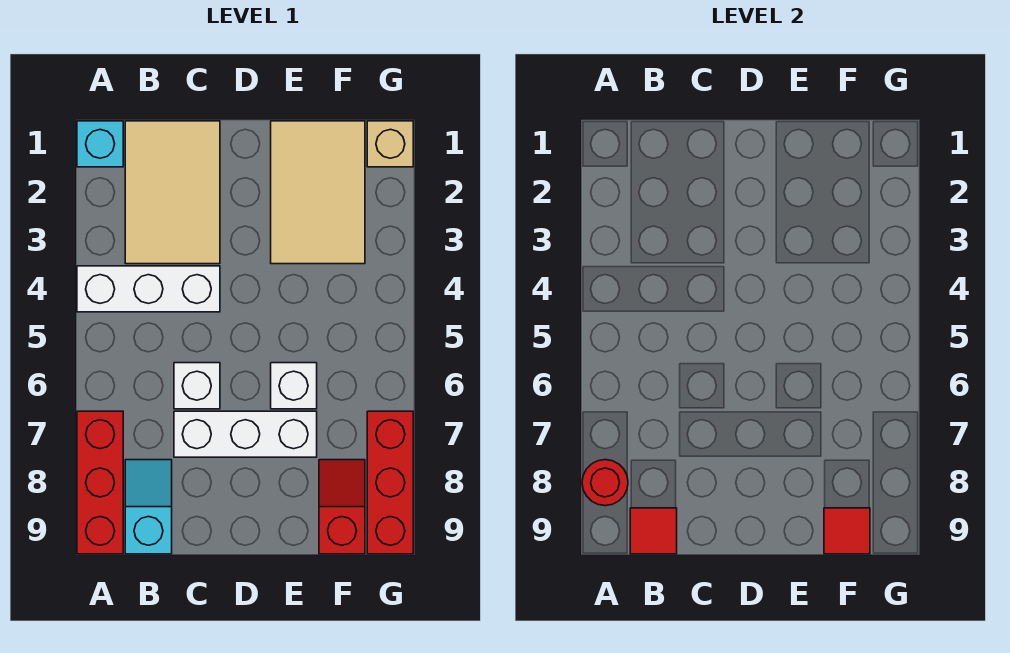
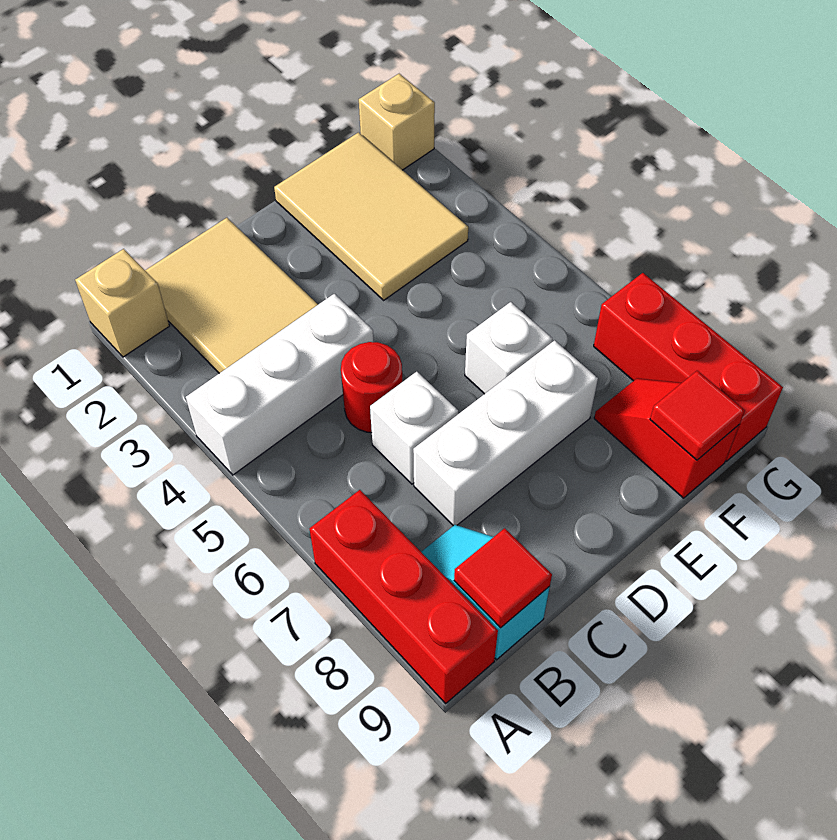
cyan 1x1 brick [77,121,123,167] -> tan 1x1 brick [75,249,169,357]
red 1x1 round brick [582,460,628,506] -> red 1x1 round brick moved to [341,342,402,433]

